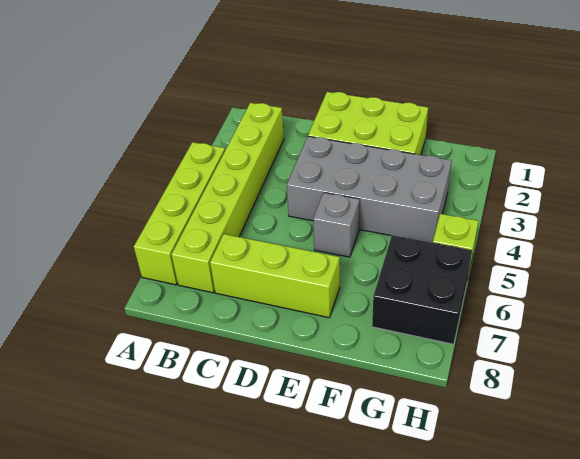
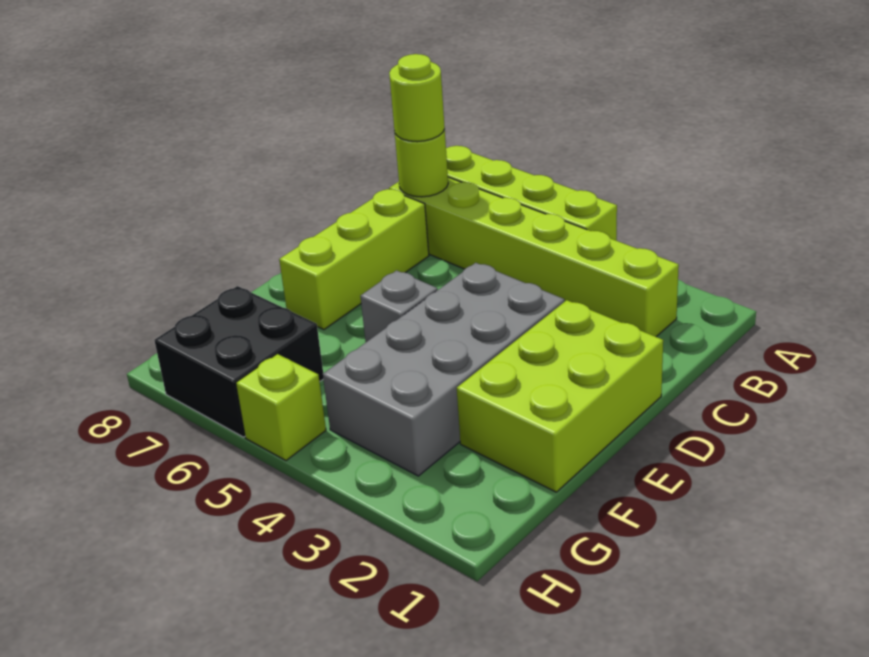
none -> lime 1x1 round brick [395,129,448,197]
none -> lime 1x1 round brick [389,54,445,142]

